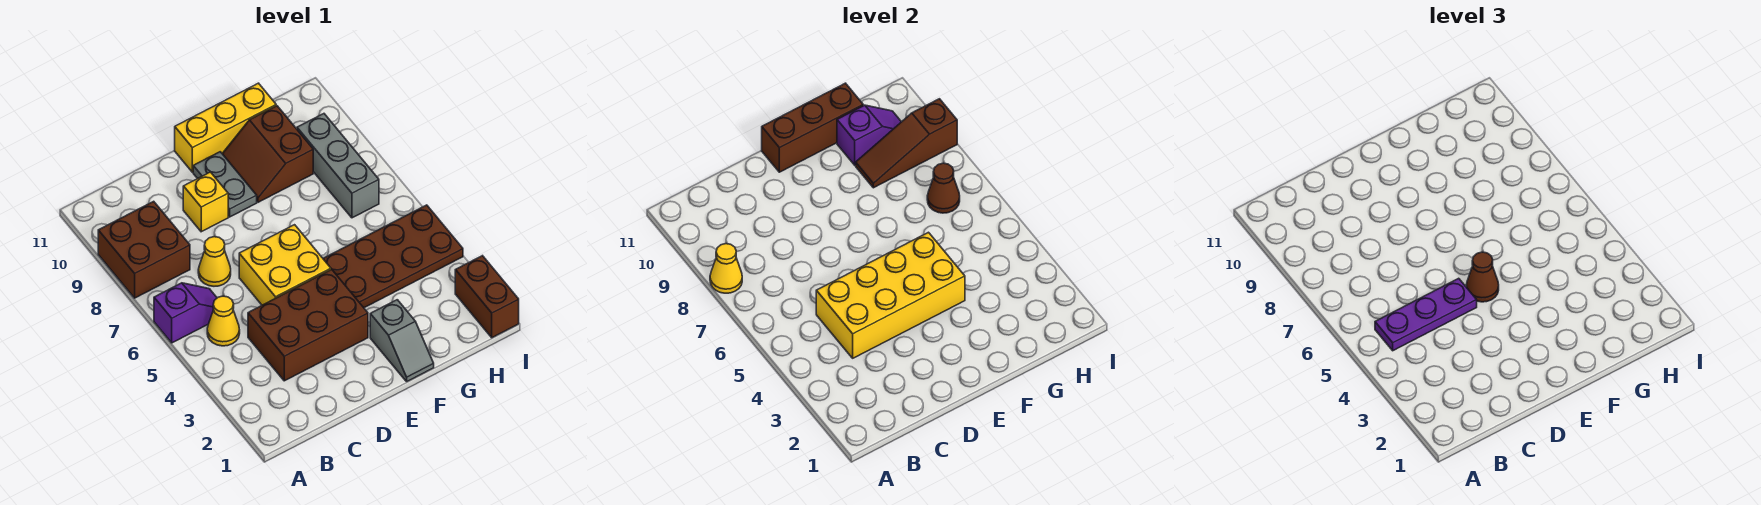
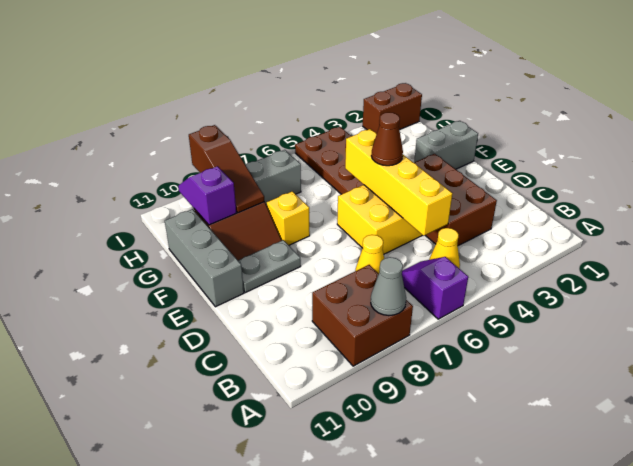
yellow 1x1 cone [710,244,742,293] -> grey 1x1 cone [371,257,406,316]
purple 1x3 plate [1375,278,1477,351] -> none
yellow 2x4 brick [816,232,965,358] -> yellow 1x4 brick [345,129,452,236]
yellow 1x1 brick [183,172,228,232] -> yellow 1x1 brick moved to [267,191,310,245]
yellow 1x3 brick [175,83,276,172] -> grey 1x3 brick [165,209,244,307]
brown 1x3 brick [762,83,863,172] -> none
grey 1x2 slope [370,300,434,381] -> grey 1x2 brick [414,121,478,169]
brown 1x1 cone [927,163,960,213] -> none

